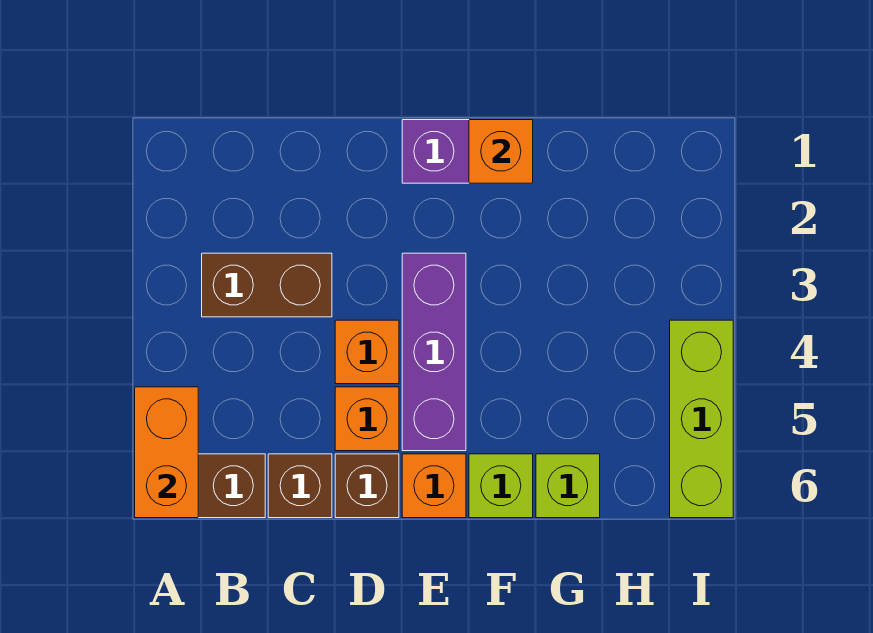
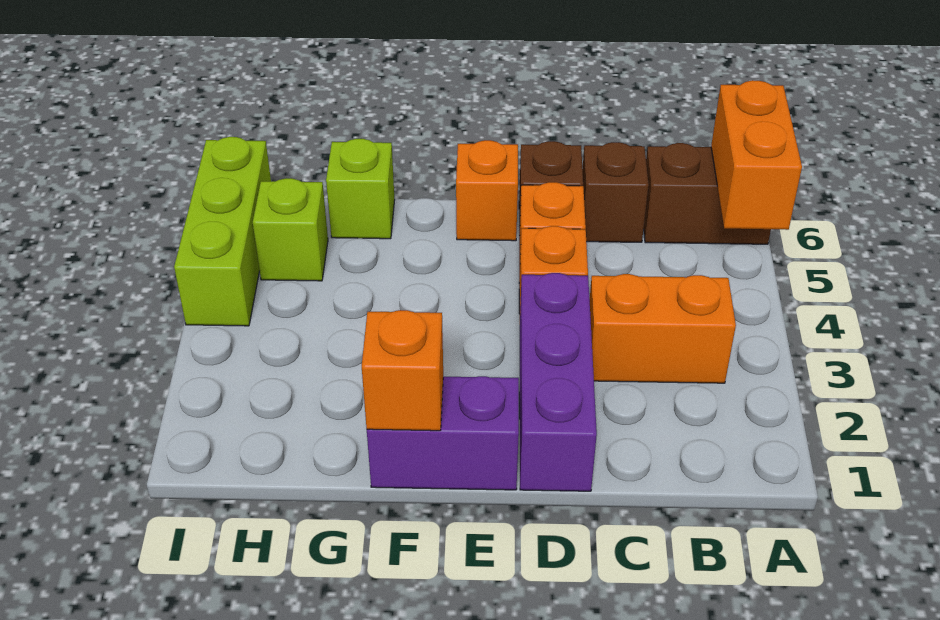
brown 1x2 brick [202,253,332,317] -> orange 1x2 brick [590,274,736,383]
purple 1x3 brick [402,253,466,451] -> purple 1x3 brick moved to [520,273,597,491]
lime 1x1 brick [469,454,533,518] -> lime 1x1 brick moved to [253,178,328,281]

